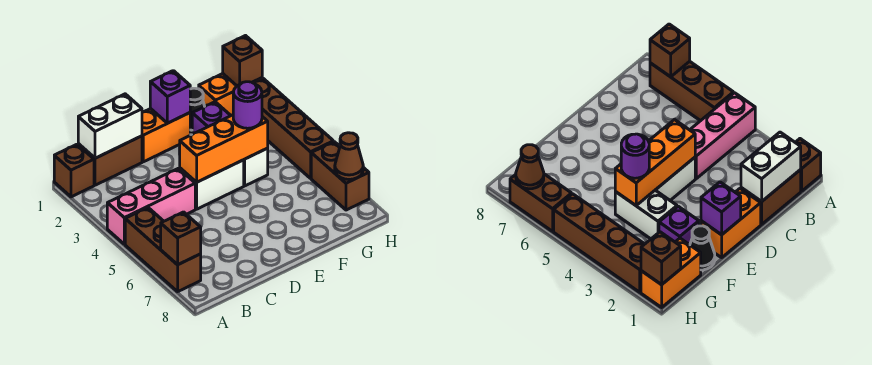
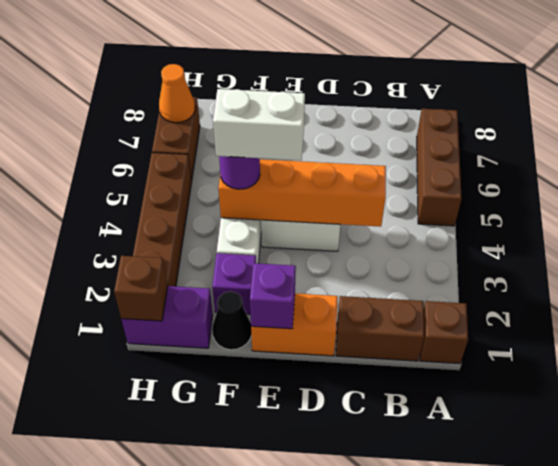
pink 1x3 brick [107,168,195,244] -> none
brown 1x1 brick [161,212,201,265] -> none
white 1x2 brick [78,94,142,158] -> white 1x2 brick moved to [213,89,305,160]
orange 1x3 brick [180,115,268,182] -> orange 1x4 brick [218,159,386,227]
orange 1x2 brick [199,74,262,115] -> purple 1x2 brick [121,286,213,348]
brown 1x1 cone [335,133,363,179] -> orange 1x1 cone [159,64,195,123]

